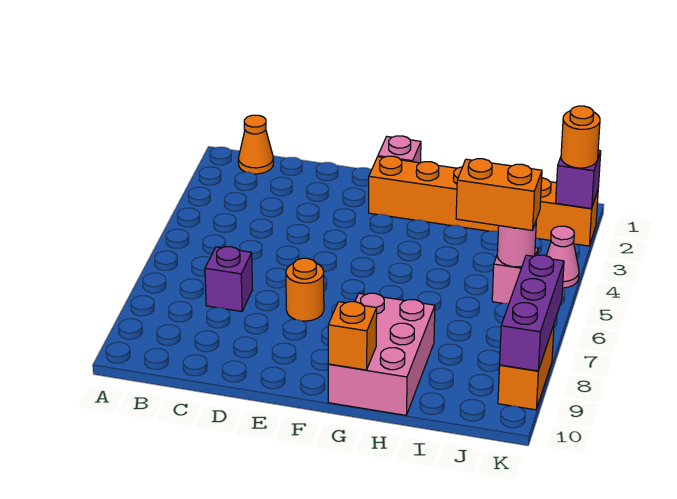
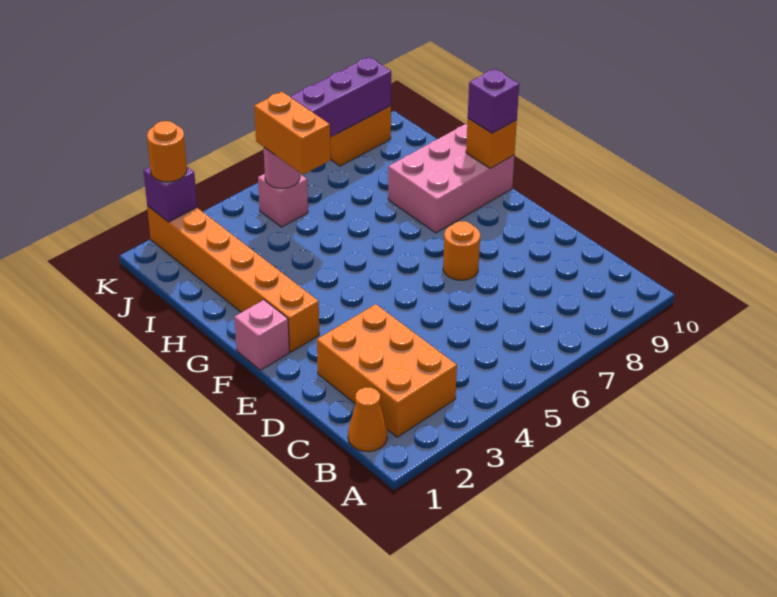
none -> orange 2x3 brick [317,304,457,437]
purple 1x1 brick [205,247,252,312] -> purple 1x1 brick moved to [468,69,519,133]
pink 1x1 cone [546,226,579,288] -> none

